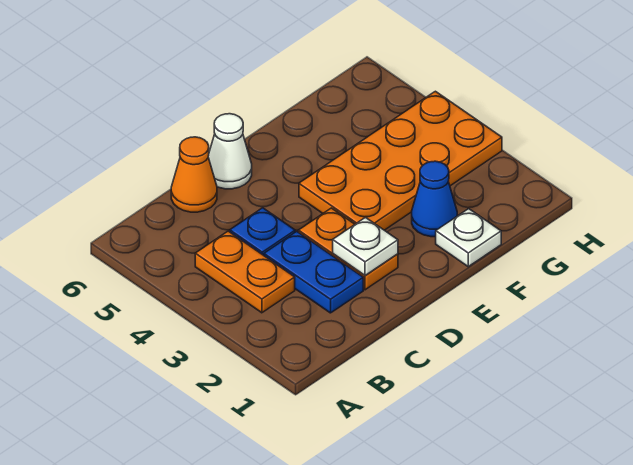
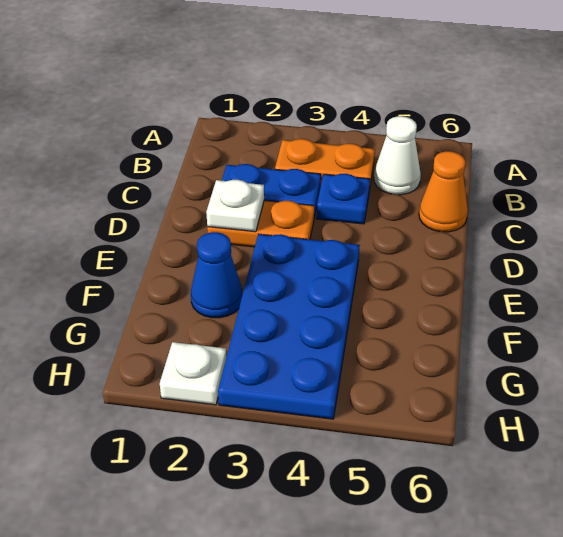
white 1x1 cone [208,114,252,189] -> white 1x1 cone moved to [374,116,421,195]
orange 2x4 plate [299,91,502,230] -> blue 2x4 plate [218,234,360,419]
white 1x1 plate [436,209,501,267] -> white 1x1 plate moved to [160,342,226,405]

